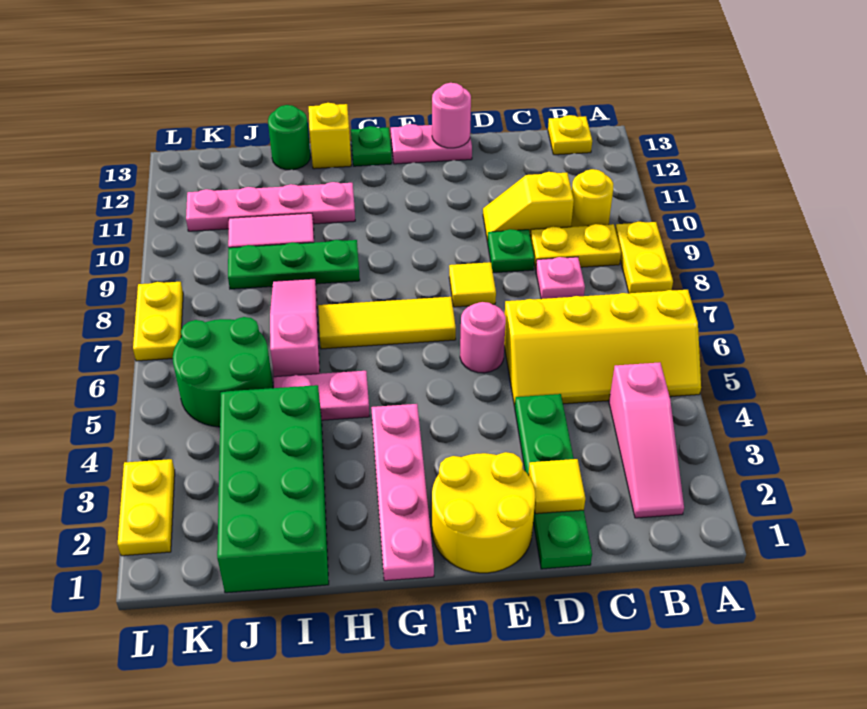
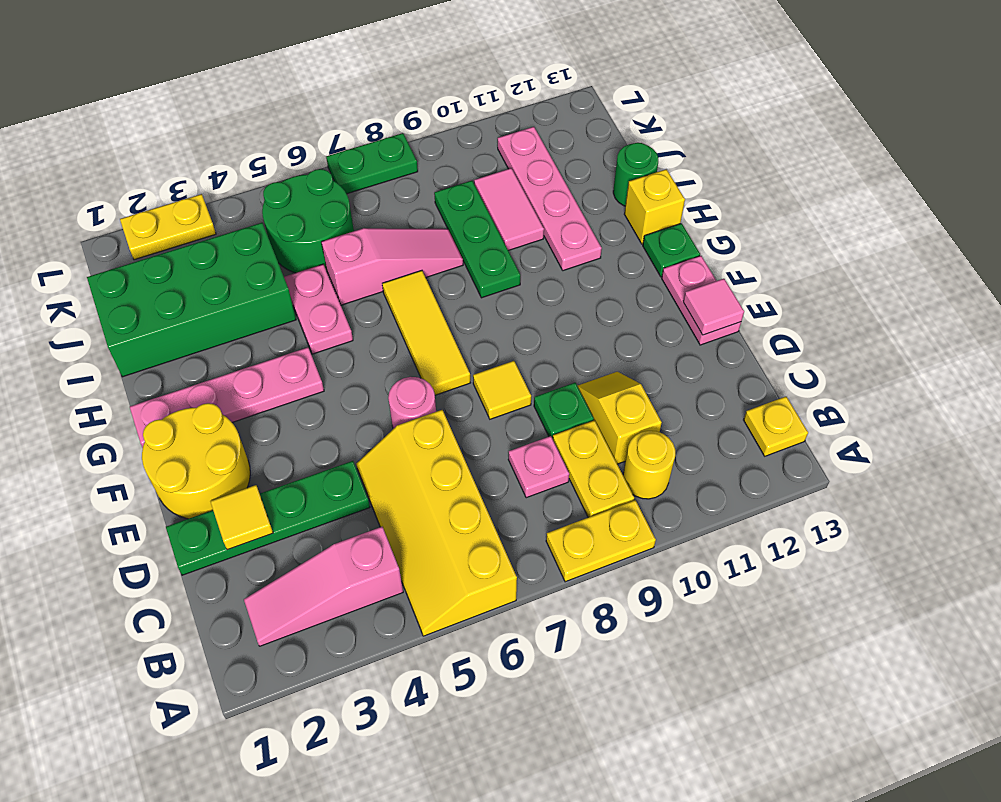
pink 1x1 round brick [432,83,471,148] -> pink 1x1 tile [683,279,744,335]
yellow 1x2 plate [133,282,183,361] -> green 1x2 plate [326,133,418,194]

